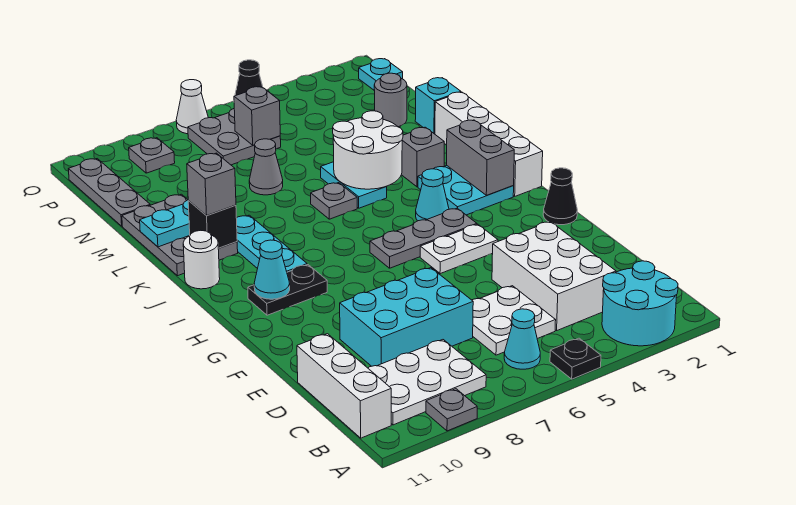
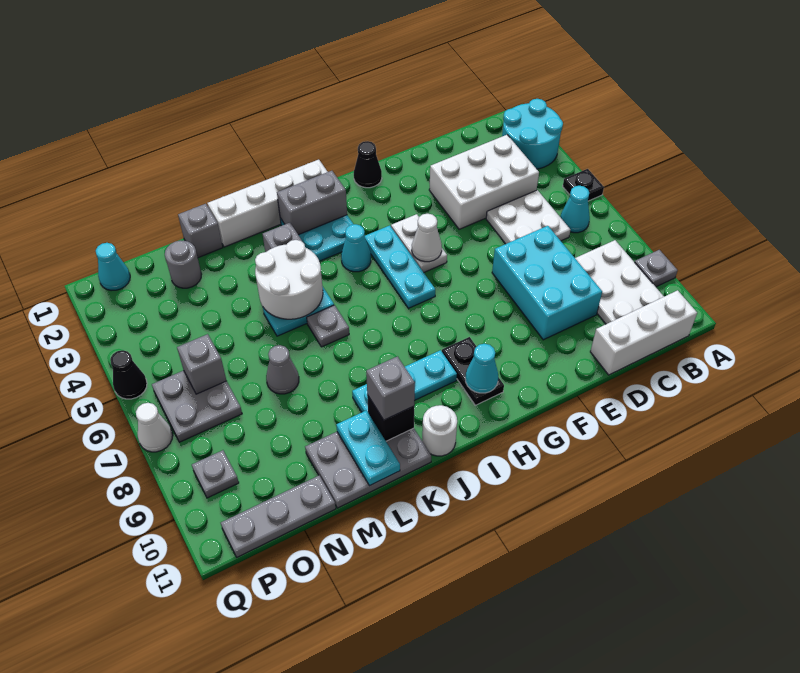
none -> white 1x1 cone [412,214,442,262]
grey 1x3 plate [370,208,477,268] -> cyan 1x3 plate [365,225,435,308]
cyan 1x1 brick [415,78,461,134] -> grey 1x1 brick [178,204,223,258]
cyan 1x1 plate [359,59,403,91] -> cyan 1x1 cone [96,243,130,291]

